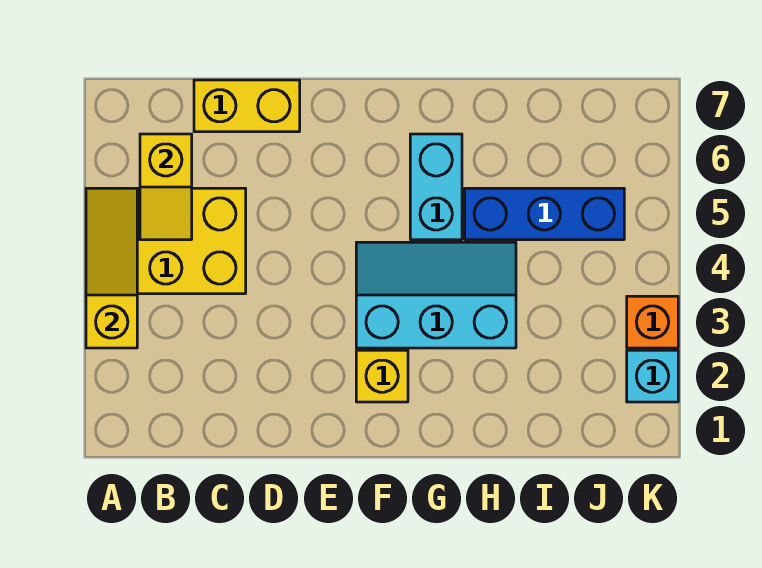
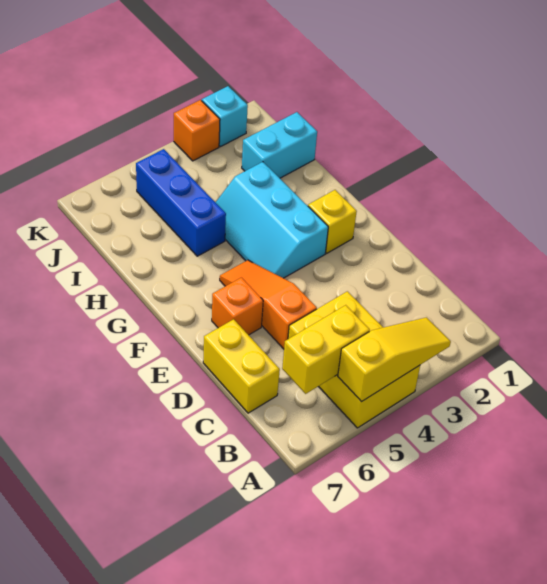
yellow 1x3 slope [86,188,137,348] -> yellow 1x3 slope turned to [338,317,451,402]
yellow 1x2 slope [140,134,192,240] -> yellow 1x2 brick [282,305,370,394]
none -> orange 1x3 slope [220,260,317,349]
none -> orange 1x1 brick [212,277,263,335]
cyan 1x2 brick [410,134,462,240] -> cyan 1x2 brick moved to [242,112,317,178]

